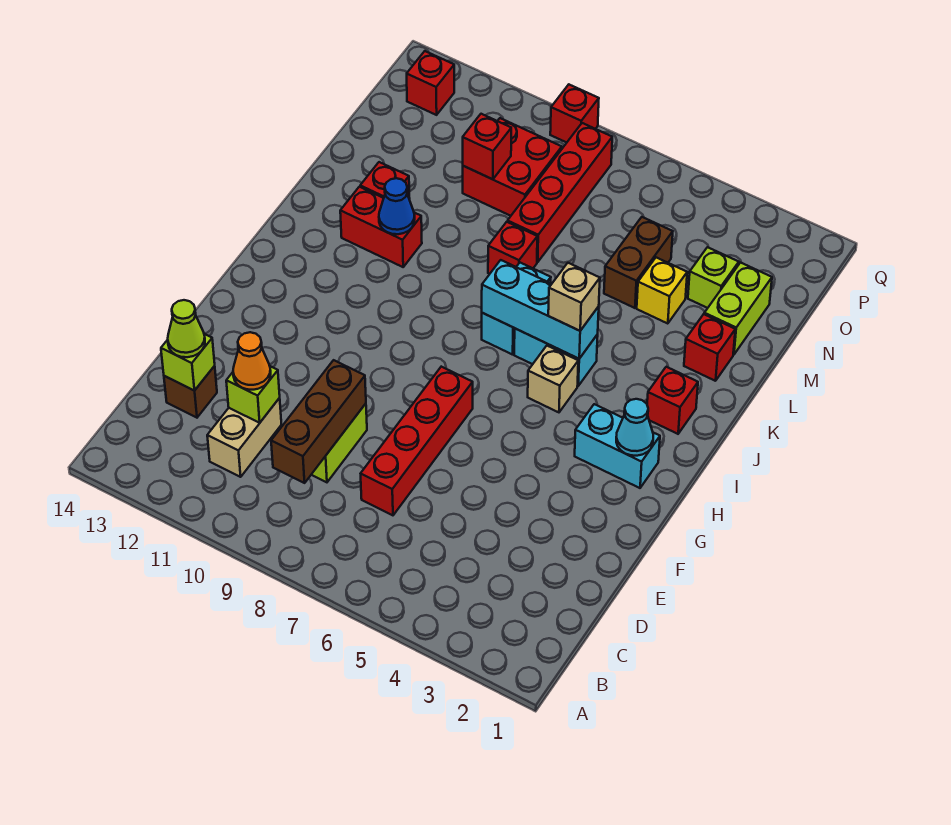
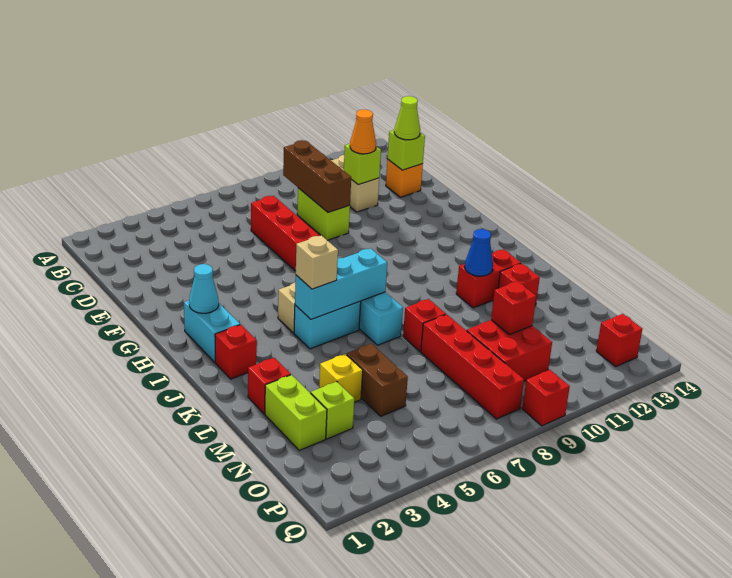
brown 1x1 brick [164,366,217,418] -> orange 1x1 brick [386,159,423,197]
cyan 1x2 brick [575,404,660,488] -> cyan 1x2 brick turned to [184,300,240,362]

